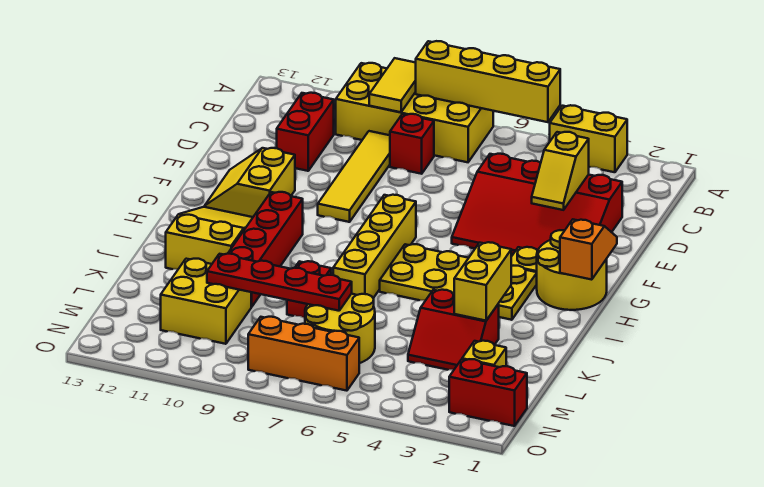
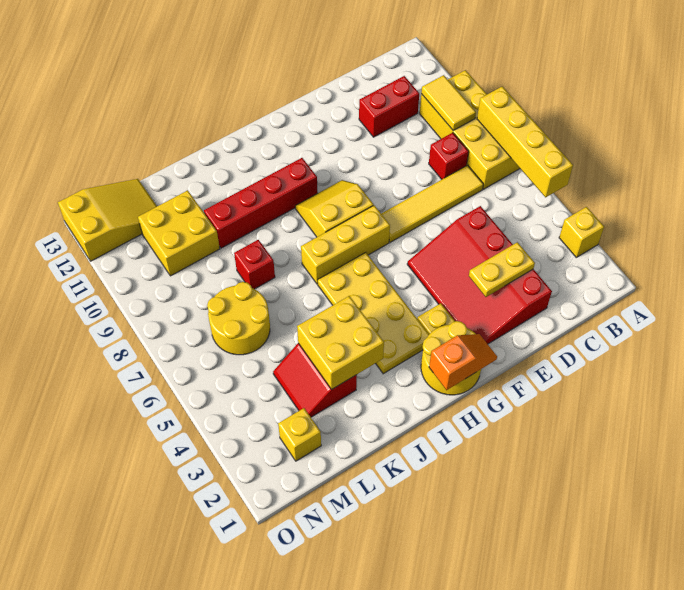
yellow 1x2 brick [550,105,627,172] -> yellow 1x1 brick [559,207,604,257]
yellow 1x2 tile [369,58,416,112] -> yellow 1x2 tile turned to [421,75,476,130]
yellow 1x4 tile [318,131,390,222] -> yellow 1x4 tile moved to [381,165,483,242]
yellow 1x2 slope [532,132,589,210] -> yellow 1x2 plate [469,242,535,297]
yellow 2x2 slope [204,148,295,217] -> yellow 2x2 slope moved to [295,180,374,237]
yellow 1x4 brick [333,195,416,298] -> yellow 1x3 brick [301,205,390,284]
yellow 2x3 slope [166,207,253,269] -> yellow 2x3 slope moved to [58,179,157,261]
yellow 1x2 brick [454,242,511,321] -> yellow 2x2 brick [297,296,384,389]
red 1x4 plate [207,254,352,311] -> none
red 1x2 brick [449,359,527,426] -> none
orange 1x3 brick [248,317,359,391] -> none

